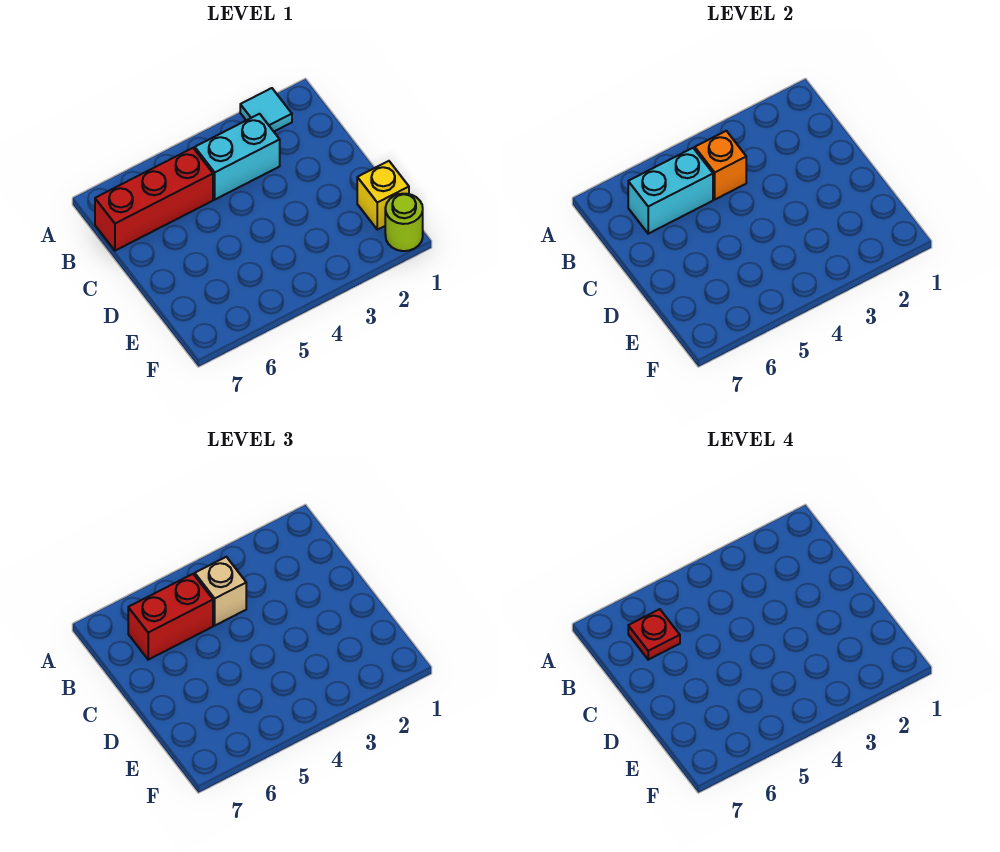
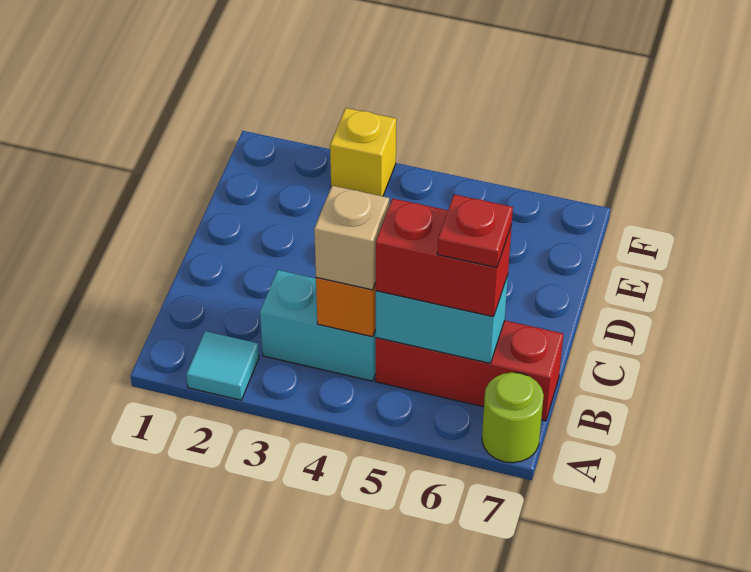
yellow 1x1 brick [357,161,409,230] -> yellow 1x1 brick moved to [330,108,396,196]
lime 1x1 round brick [385,194,423,251] -> lime 1x1 round brick moved to [482,372,544,463]

